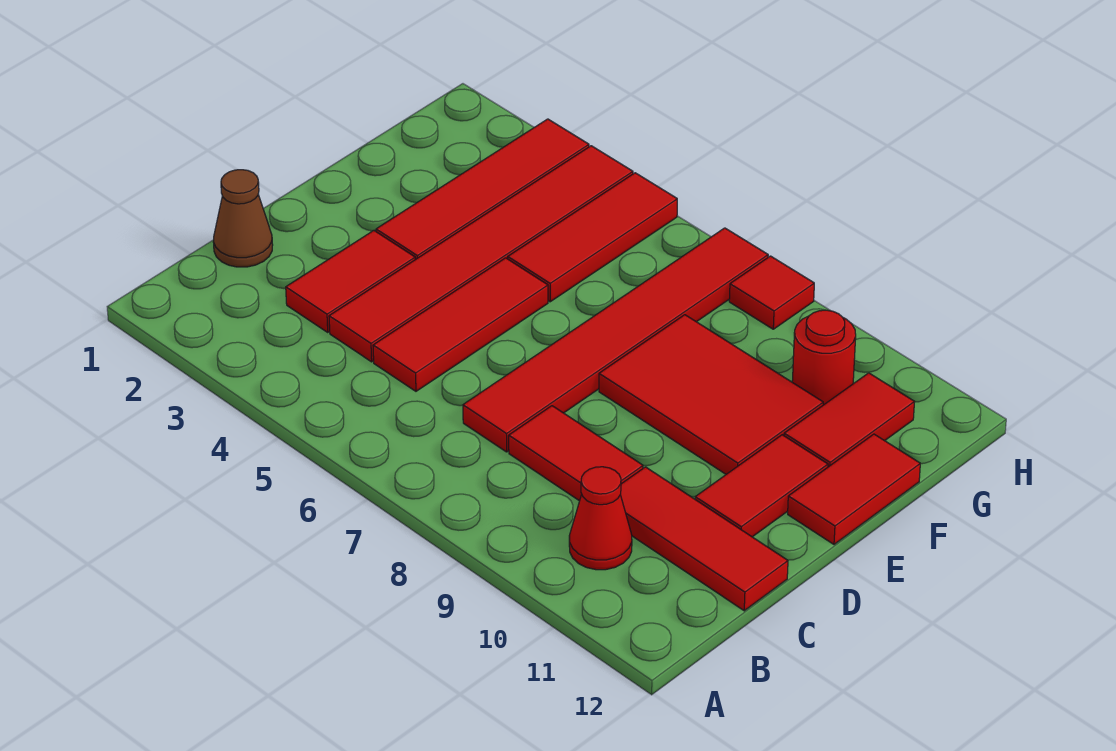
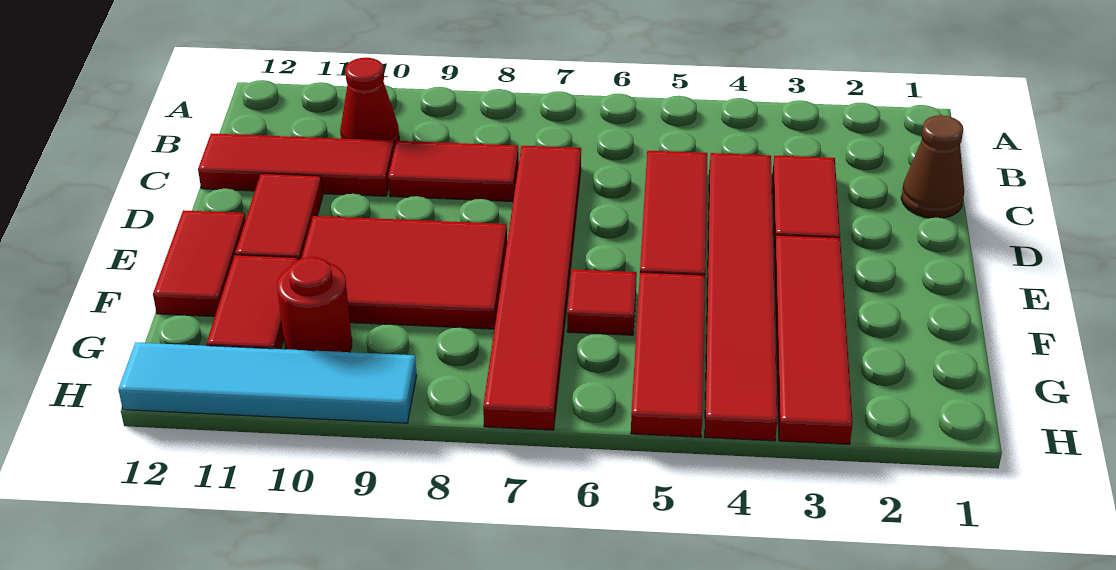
red 1x1 tile [729,256,814,329] -> red 1x1 tile moved to [567,269,637,335]
none -> cyan 1x4 tile [118,342,417,423]

